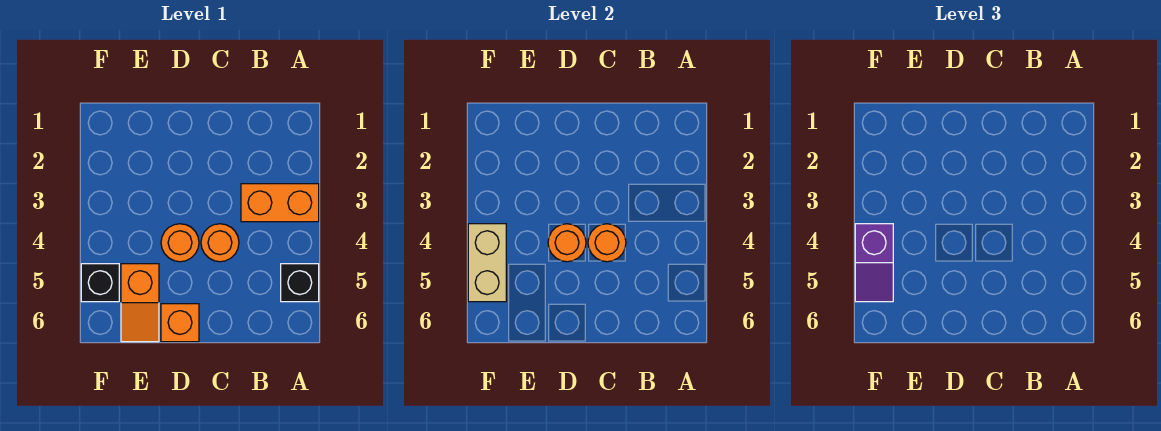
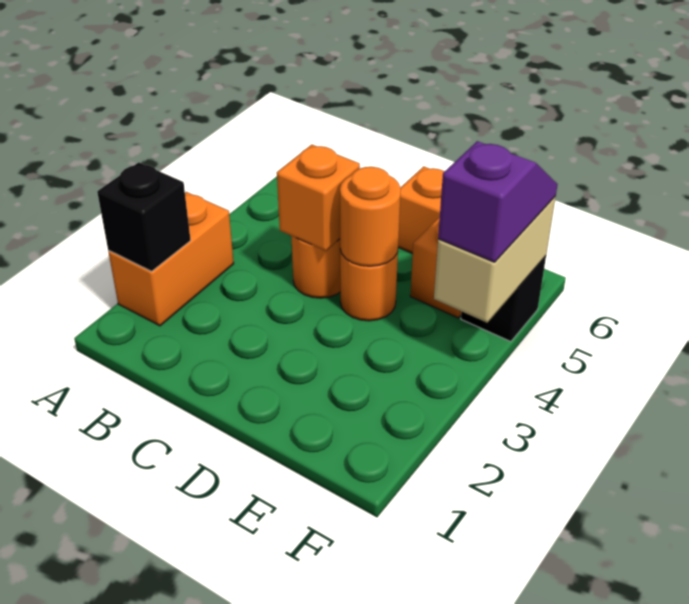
orange 1x2 brick [241,184,319,222] -> orange 1x2 brick turned to [108,192,234,326]
black 1x1 brick [281,264,319,302] -> black 1x1 brick moved to [97,162,191,271]
orange 1x1 round brick [588,224,626,262] -> orange 1x1 brick [277,145,360,251]

